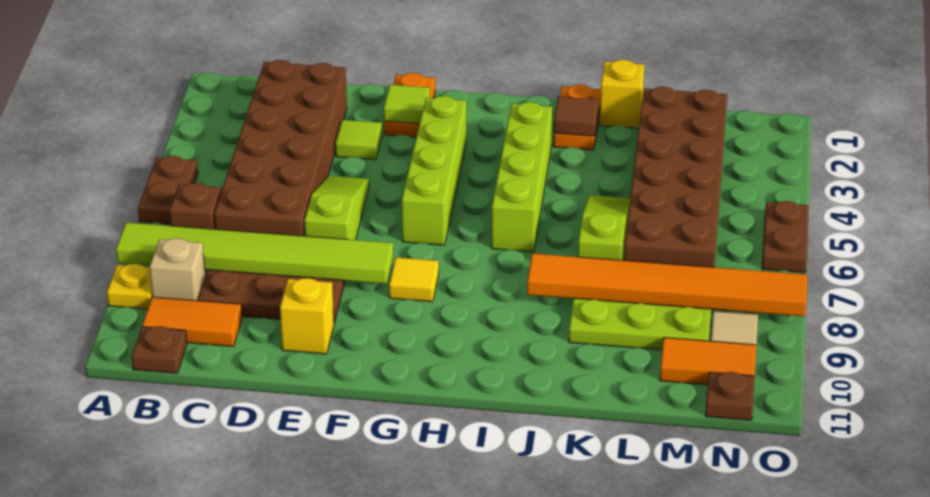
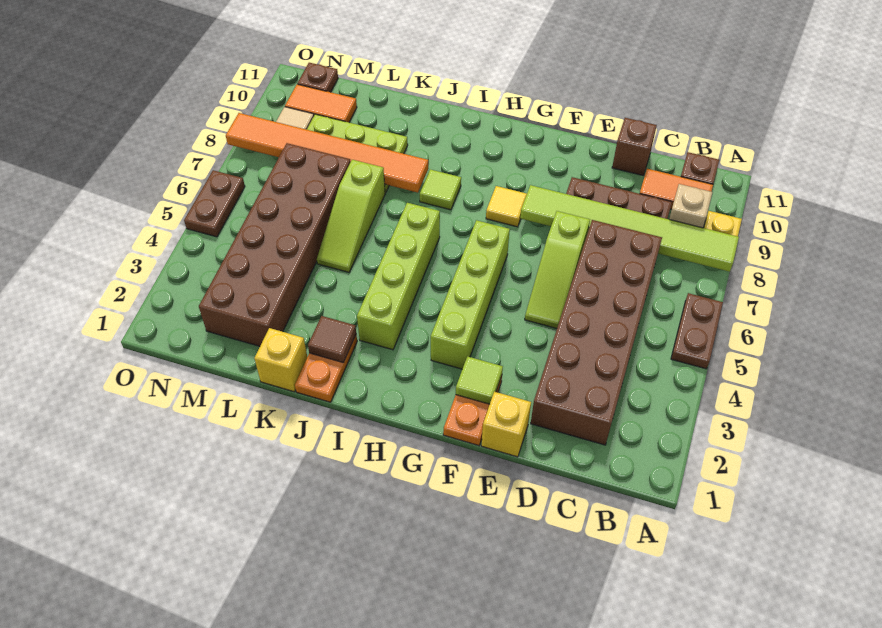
brown 1x1 brick [169,183,221,229] -> brown 1x1 brick moved to [612,118,657,175]
lime 1x1 tile [335,120,382,160] -> lime 1x1 tile moved to [420,169,461,210]
yellow 1x1 brick [280,278,334,354] -> yellow 1x1 brick moved to [481,392,531,457]

